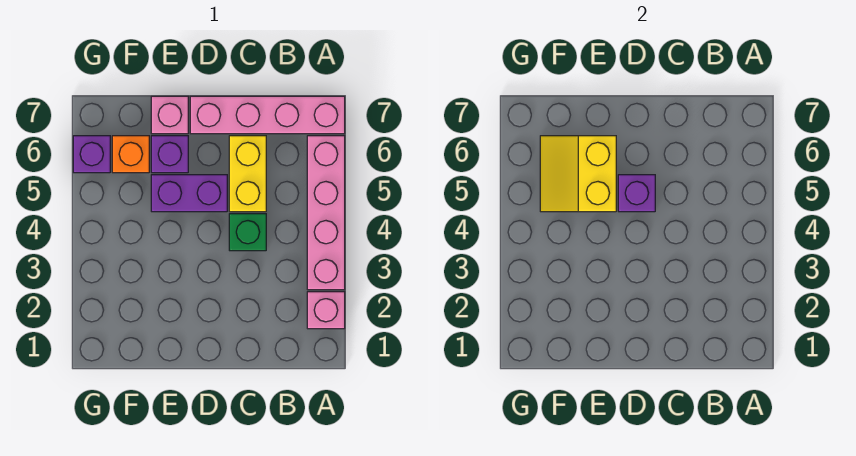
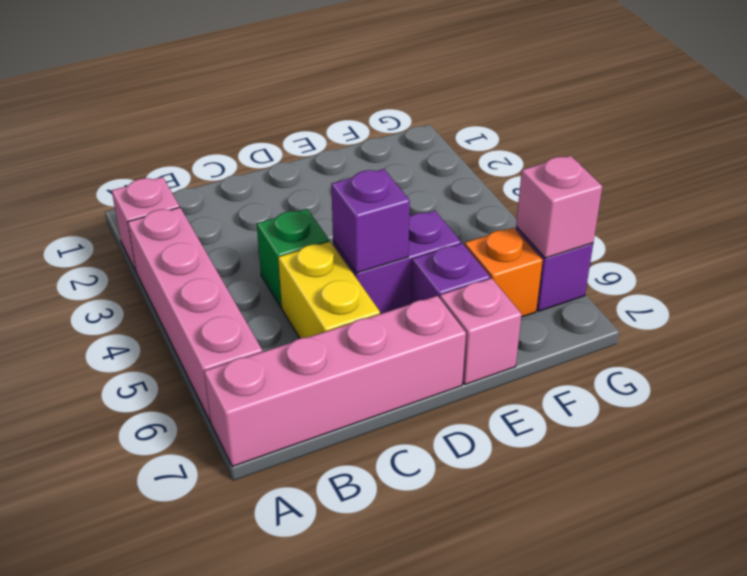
yellow 2x2 slope [540,136,616,212] -> none
none -> pink 1x1 brick [516,156,602,258]

